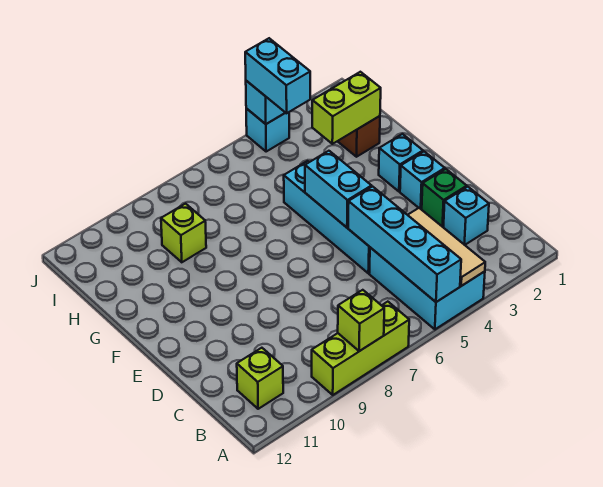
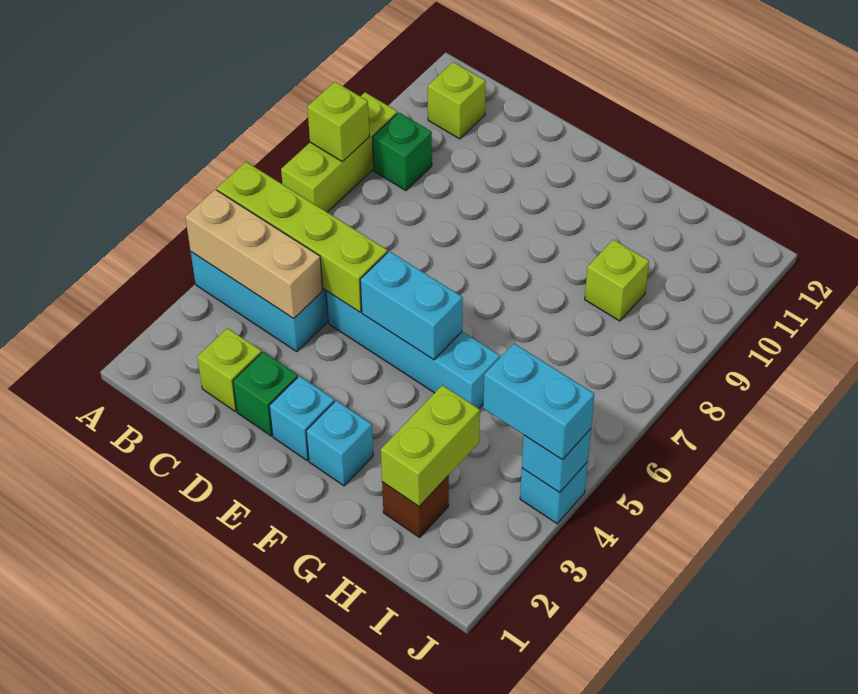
tan 1x3 tile [408,208,485,286] -> tan 1x3 brick [185,190,323,318]
cyan 1x4 brick [348,187,461,302] -> lime 1x4 brick [217,162,388,312]
none -> green 1x1 brick [372,113,432,191]
cyan 1x1 brick [443,187,489,245] -> lime 1x1 brick [197,328,262,412]

